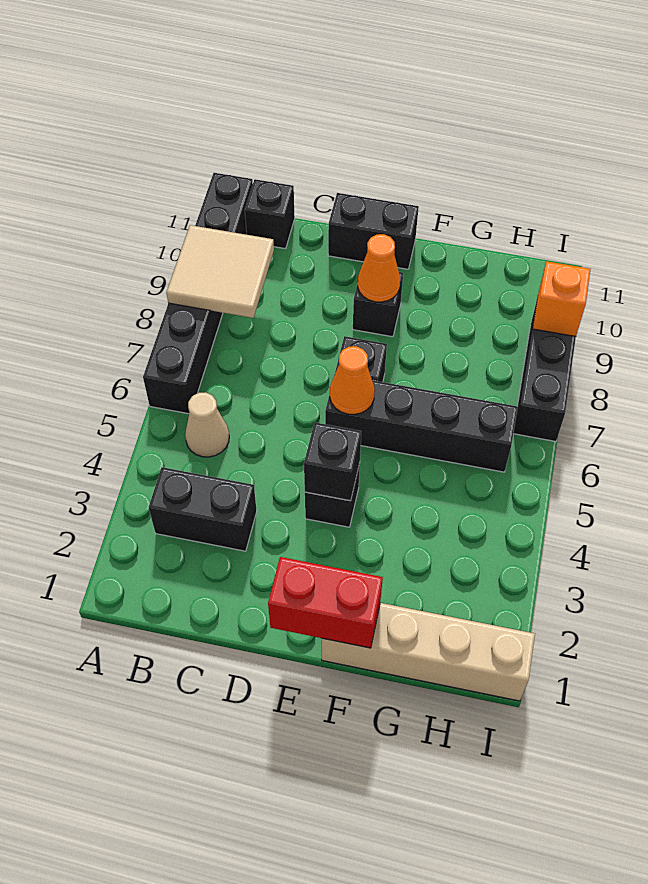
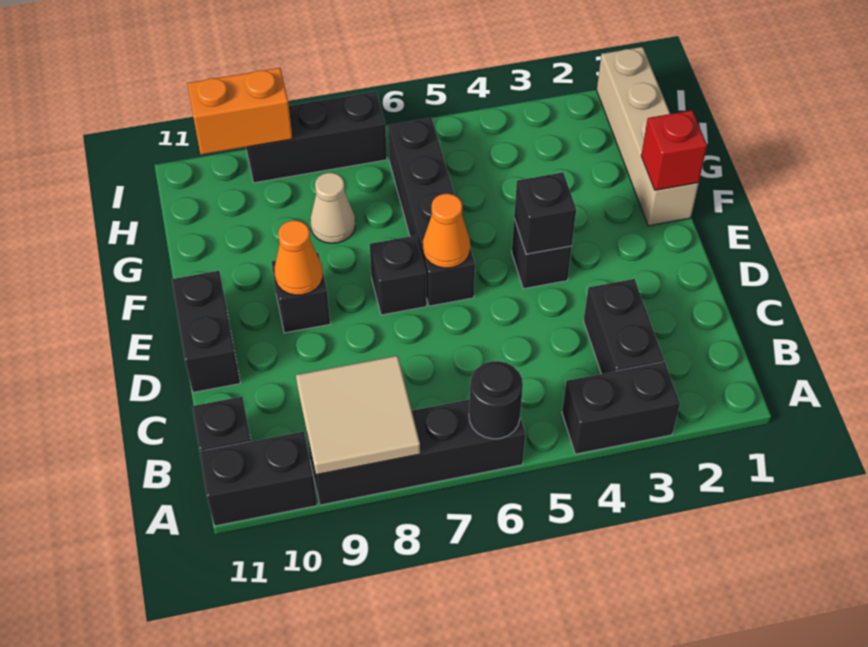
none -> black 1x2 brick [562,362,680,454]
none -> black 1x1 round brick [469,361,523,439]
tan 1x1 cone [185,392,229,457] -> tan 1x1 cone moved to [310,173,355,243]
red 1x2 brick [268,557,383,648] -> red 1x1 brick [641,110,707,190]
orange 1x1 brick [533,261,590,336] -> orange 1x2 brick [187,68,292,155]

